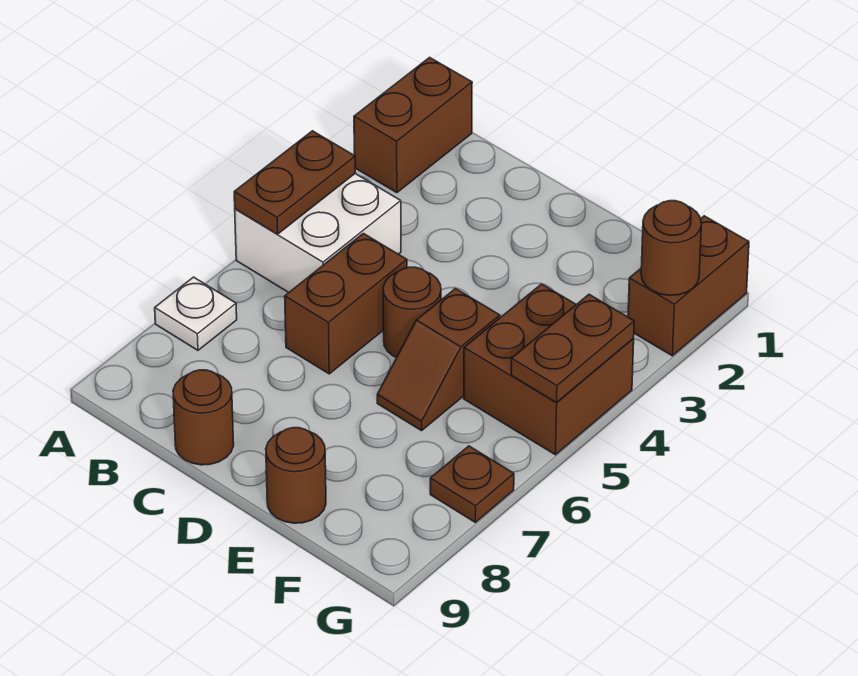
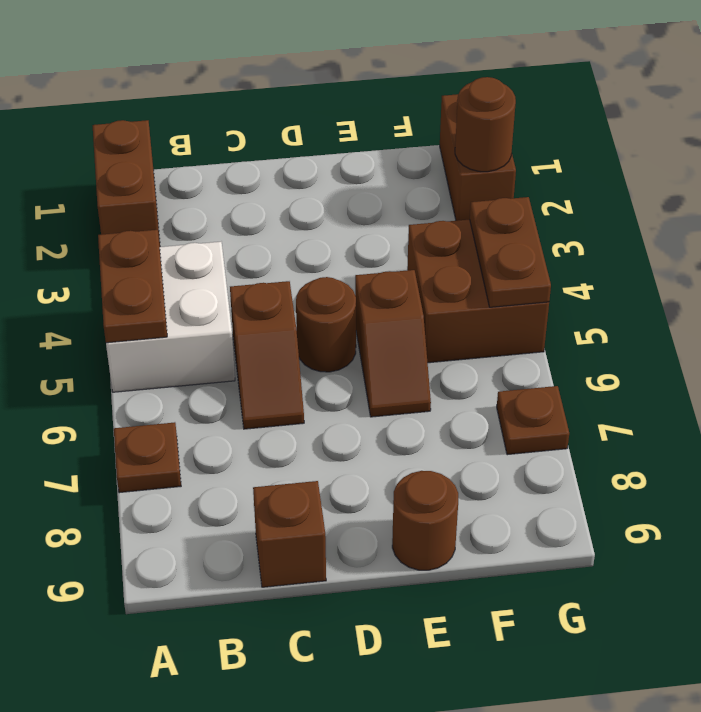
white 1x1 plate [155,277,237,350] -> brown 1x1 plate [114,422,181,493]
brown 1x2 brick [285,234,407,374] -> brown 1x2 slope [230,281,304,429]
brown 1x1 round brick [173,370,234,465] -> brown 1x1 brick [253,481,326,587]

